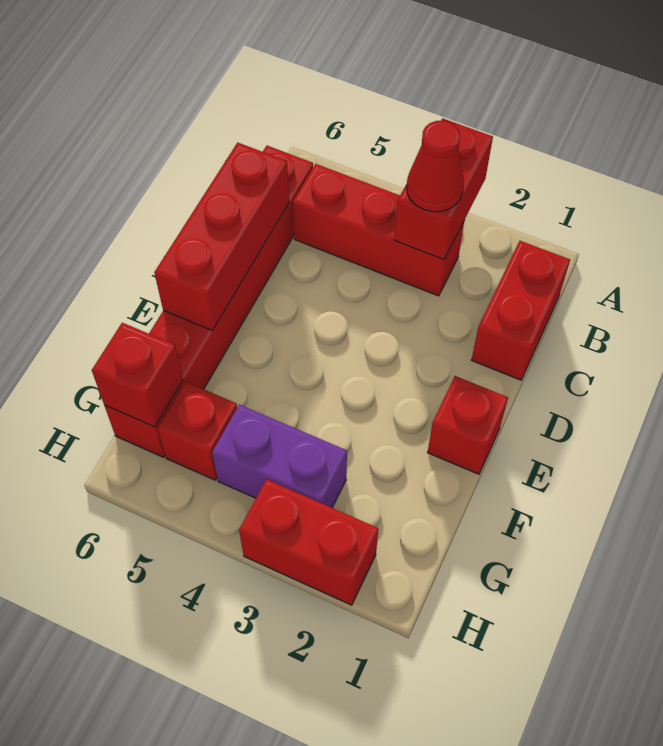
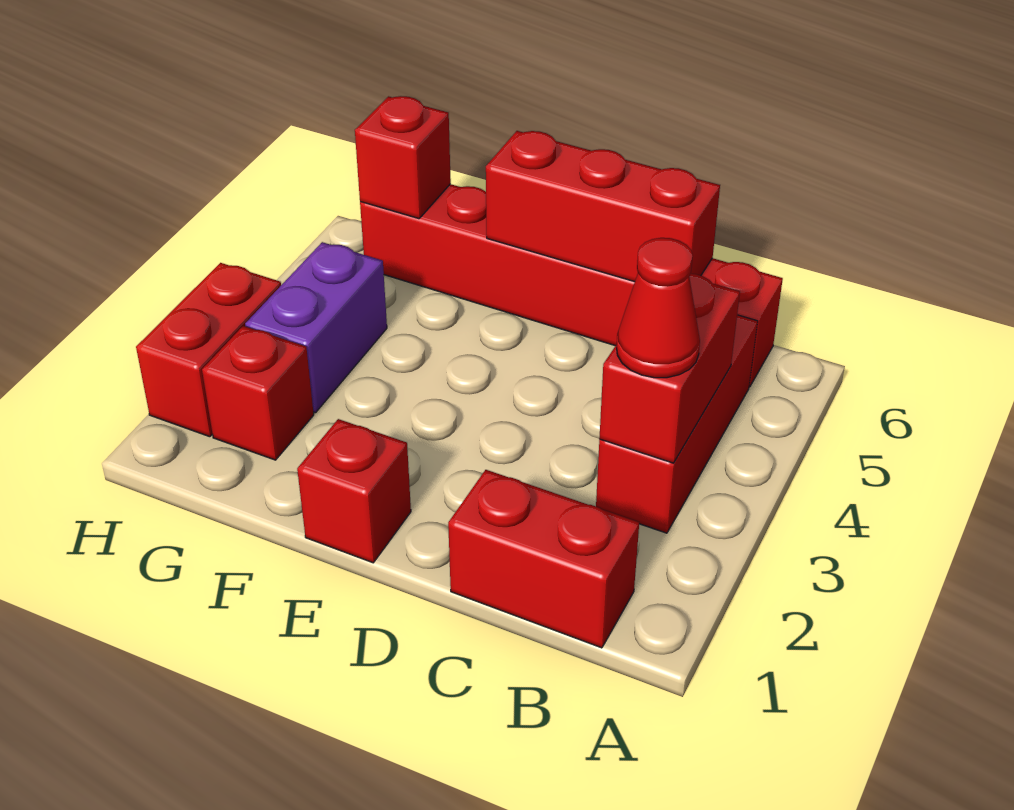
red 1x2 brick [394,118,493,259] -> red 1x2 brick turned to [599,274,740,463]
red 1x1 brick [158,382,237,480] -> red 1x1 brick moved to [202,326,314,460]

